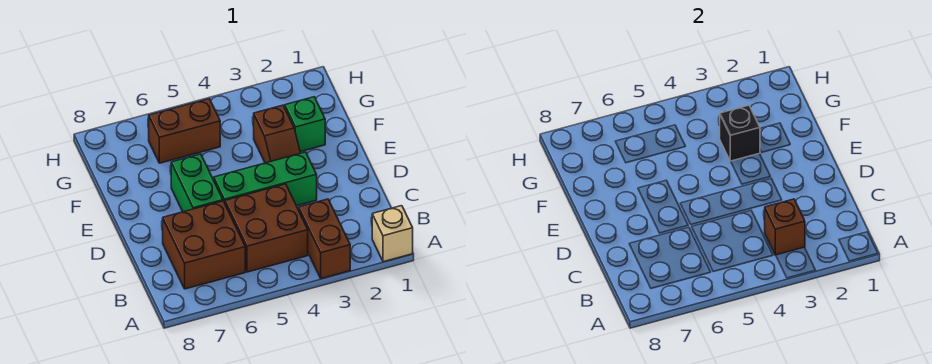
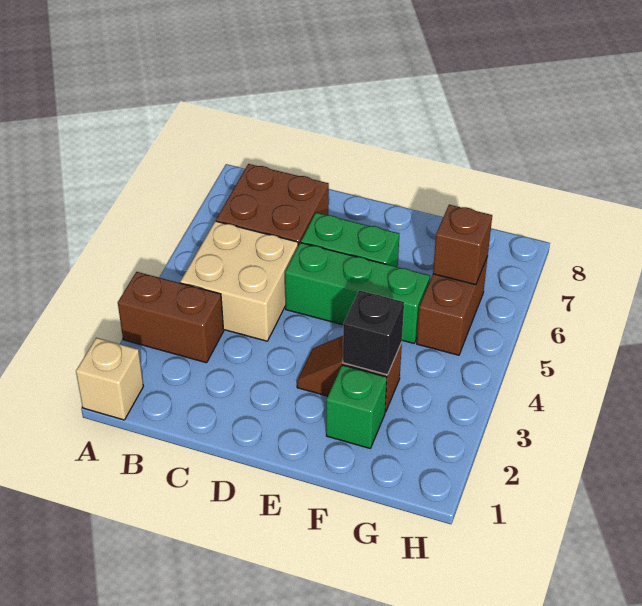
brown 1x1 brick [765,199,805,255] -> brown 1x1 brick moved to [433,205,492,285]
brown 2x2 brick [225,184,308,272] -> tan 2x2 brick [180,221,298,341]
green 1x3 brick [214,152,317,206] -> green 1x3 brick turned to [285,243,430,343]

